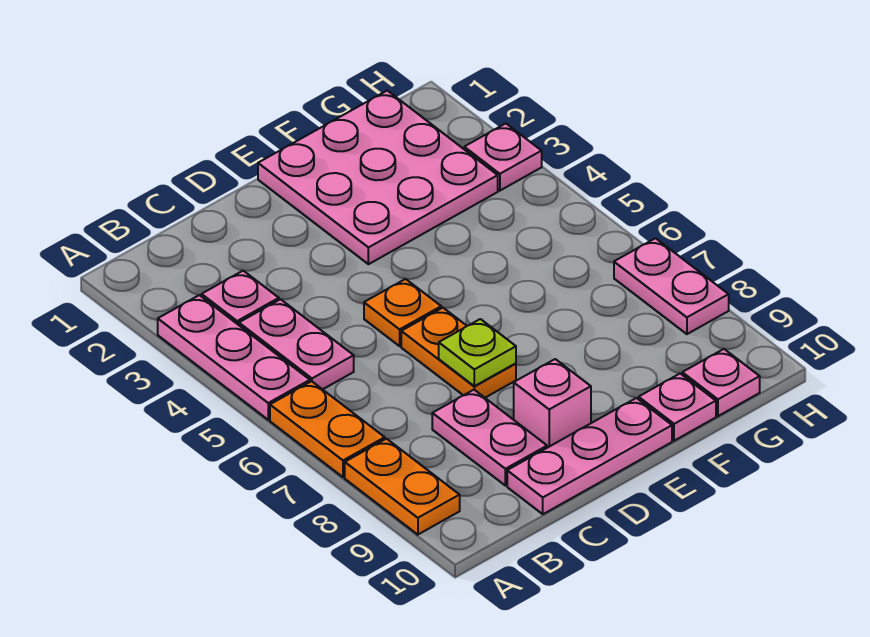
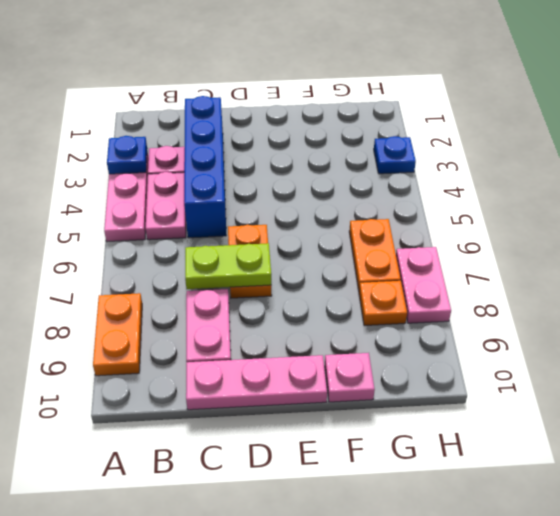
none -> blue 1x1 plate [107,136,147,174]
orange 1x2 plate [270,381,385,477] -> orange 1x2 plate moved to [349,219,401,290]
none -> blue 1x4 brick [184,96,226,238]
orange 1x1 plate [364,279,441,346] -> orange 1x1 plate moved to [359,281,407,326]
lime 1x1 plate [439,319,516,386] -> lime 1x2 plate [185,243,271,289]
pink 1x1 brick [514,359,591,448] -> none
pink 3x3 plate [258,91,498,264] -> none
pink 1x1 plate [682,349,760,416] -> none
pink 1x1 plate [464,124,542,191] -> blue 1x1 plate [374,136,416,174]

